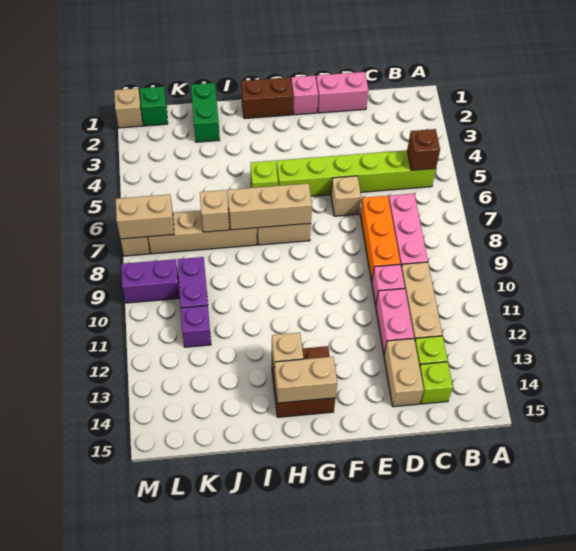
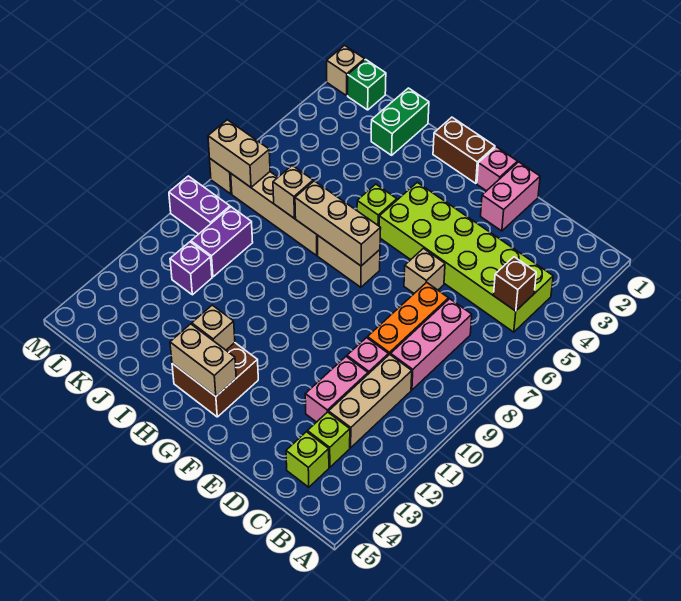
lime 1x6 brick [277,150,436,196] -> lime 2x6 brick [379,182,553,332]
pink 1x2 brick [316,72,369,113] -> pink 1x2 brick turned to [481,162,540,231]
tan 1x2 brick [384,339,424,407] -> none

